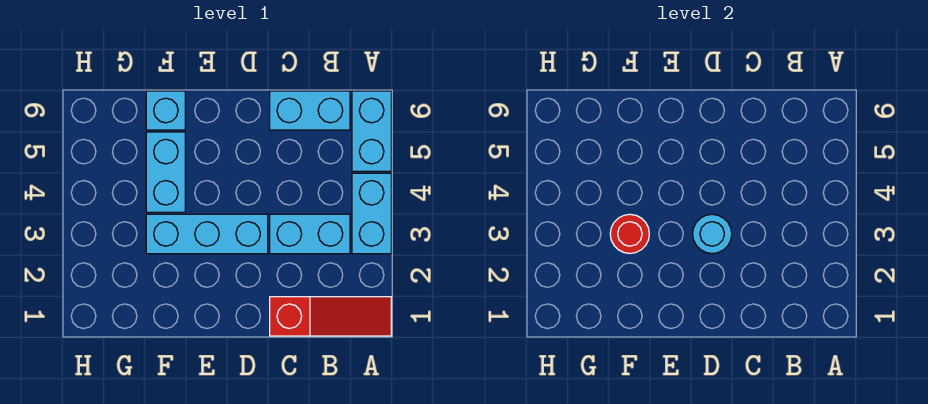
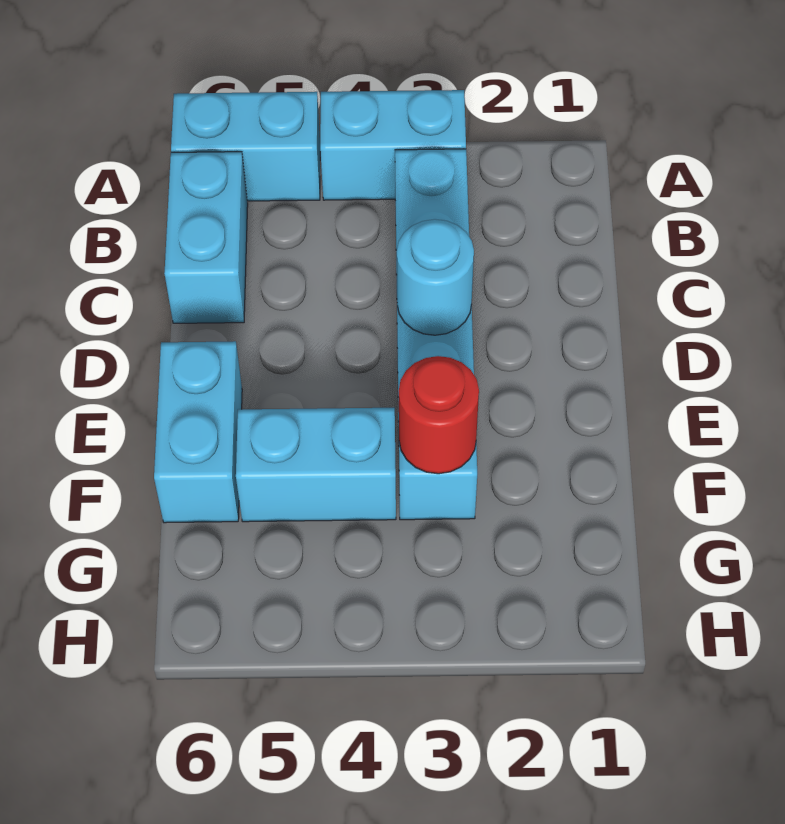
red 1x3 slope [270,297,391,336] -> none
cyan 1x1 brick [146,91,185,130] -> cyan 1x2 brick [154,341,242,523]

